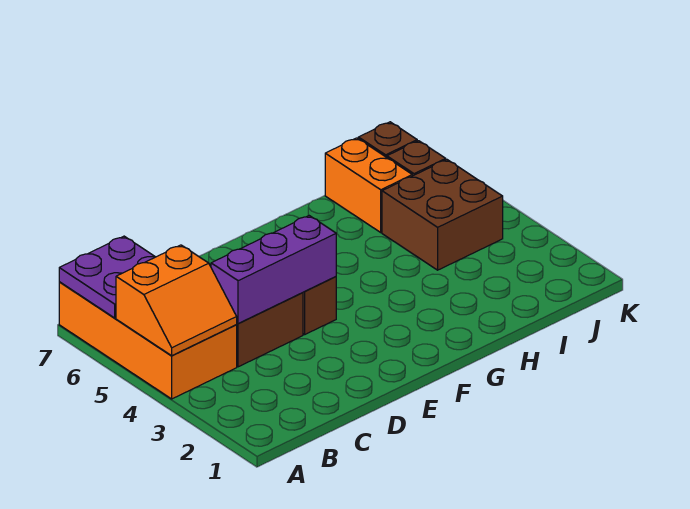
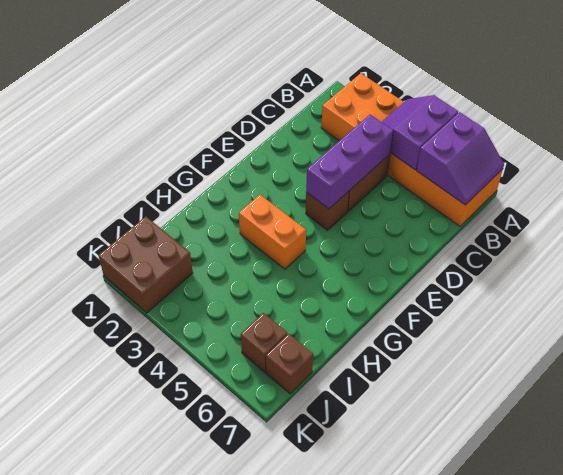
orange 2x4 brick [59,282,237,399] -> orange 2x6 brick [321,73,503,226]
orange 2x2 slope [116,245,237,356] -> purple 2x2 slope [382,95,458,170]
purple 2x2 plate [59,236,155,318] -> purple 2x2 slope [417,112,504,205]
brown 2x2 brick [382,160,503,270] -> brown 2x2 brick moved to [98,216,193,313]
orange 1x2 brick [325,138,412,232] -> orange 1x2 brick moved to [239,195,306,269]

